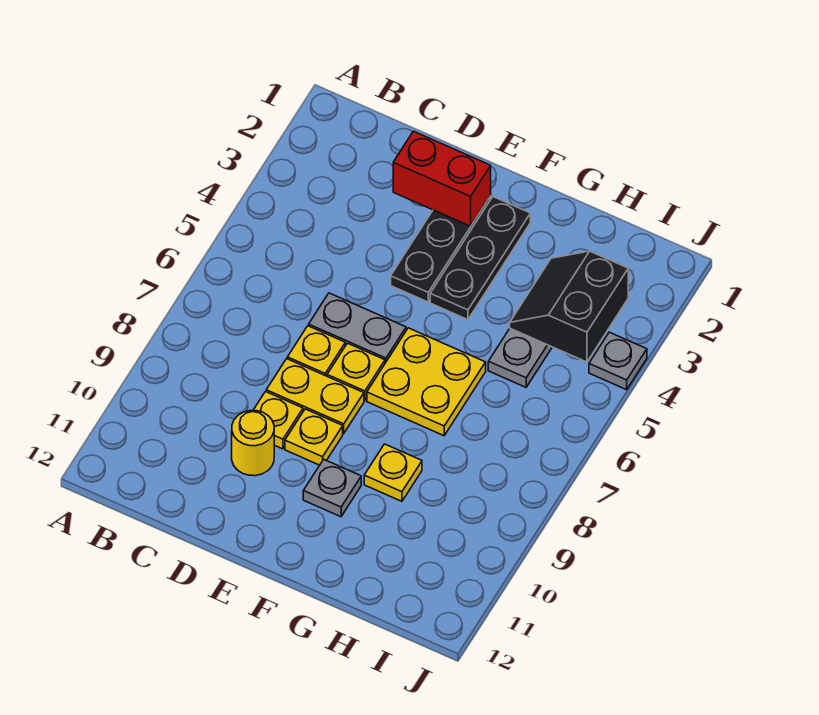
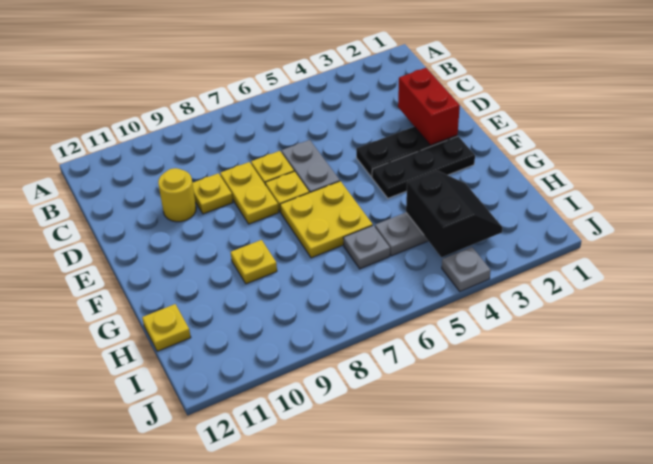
yellow 1x1 plate [285,409,343,465] -> yellow 1x1 plate moved to [142,304,191,351]
grey 1x1 plate [303,460,361,517] -> grey 1x1 plate moved to [343,225,390,269]
black 2x2 slope [510,251,628,362] -> black 2x2 slope turned to [406,171,502,257]

